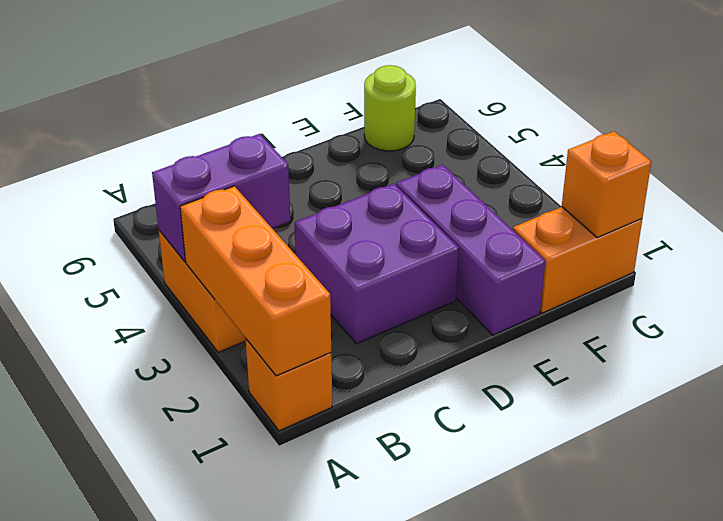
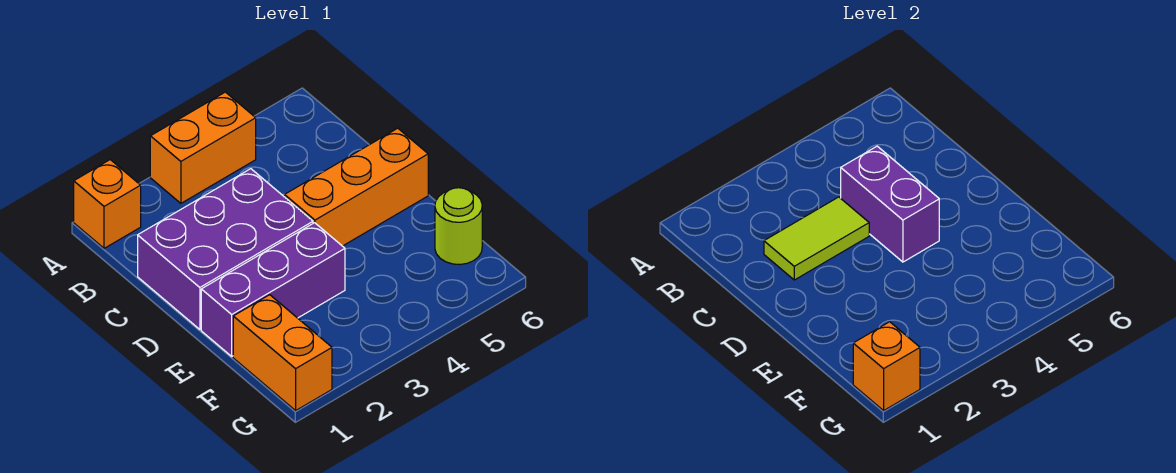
orange 1x3 brick [180,186,331,376] -> orange 1x3 brick moved to [285,128,428,246]
purple 1x2 brick [152,134,290,262] -> purple 1x2 brick moved to [841,146,939,262]
purple 2x2 brick [294,184,459,344] -> purple 2x3 brick [138,169,313,329]
none -> lime 1x2 tile [764,197,869,280]

